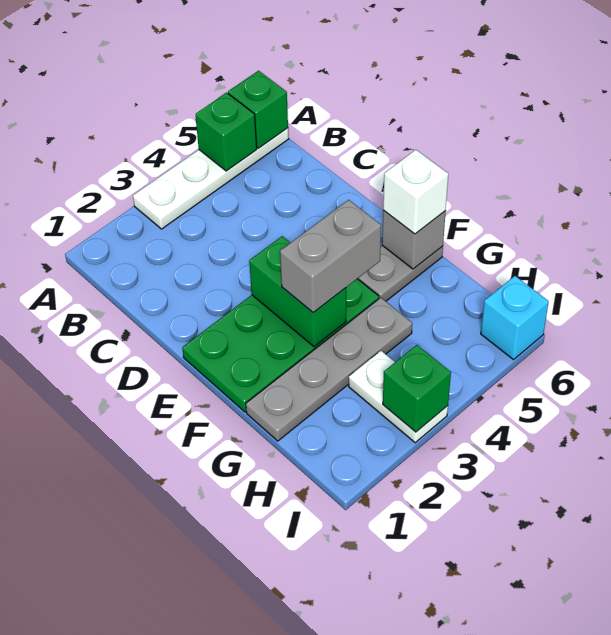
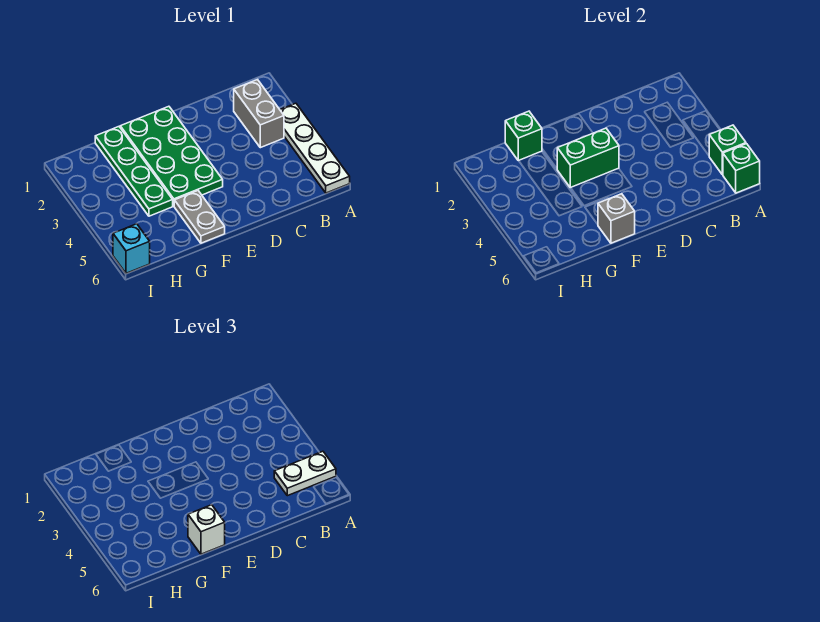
grey 1x2 brick [280,200,381,313] -> grey 1x2 brick moved to [234,79,284,148]
grey 1x4 plate [246,298,412,441] -> green 1x4 plate [95,127,173,216]
white 1x2 plate [349,351,448,443] -> white 1x2 plate moved to [274,451,336,496]
green 1x1 brick [383,345,451,432] -> green 1x1 brick moved to [505,111,542,161]

